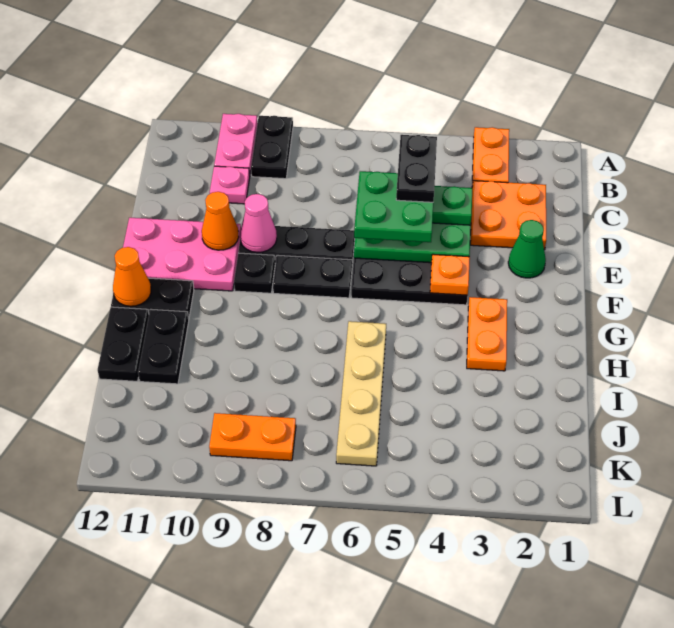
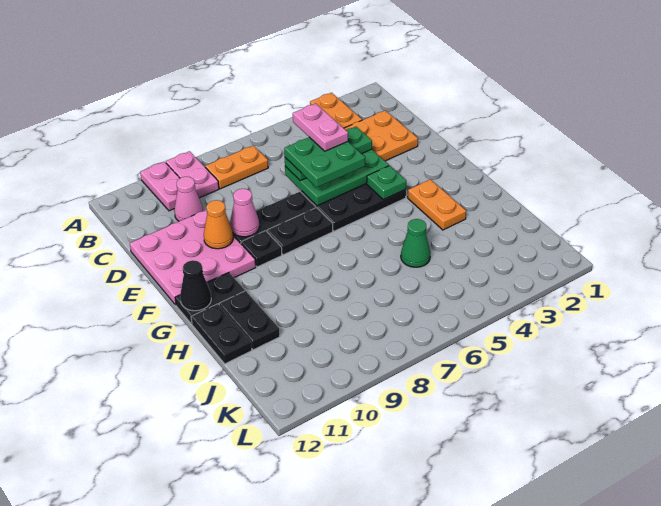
black 1x2 plate [251,116,293,179] -> pink 1x2 plate [166,151,219,198]
black 1x2 plate [396,135,437,202] -> pink 1x2 plate [293,104,348,151]
pink 1x1 plate [210,166,250,204] -> pink 1x1 cone [174,177,203,221]
green 1x1 cone [508,220,546,278] -> green 1x1 cone moved to [401,219,430,267]
pink 2x3 plate [123,218,241,291] -> pink 3x3 plate [130,210,256,305]
orange 1x1 plate [430,254,470,295] -> green 1x1 plate [367,166,406,200]
orange 1x1 cone [113,247,151,306] -> black 1x1 cone [180,260,211,311]
tan 1x4 plate [336,321,386,466] -> none
orange 1x2 plate [209,413,296,461] -> orange 1x2 plate moved to [205,146,268,189]

